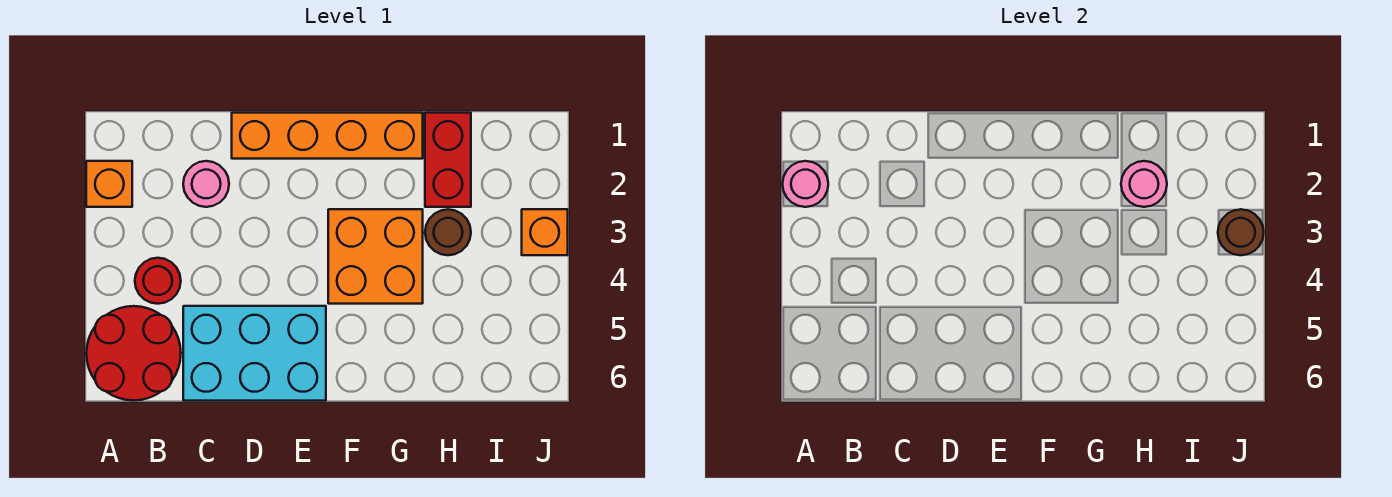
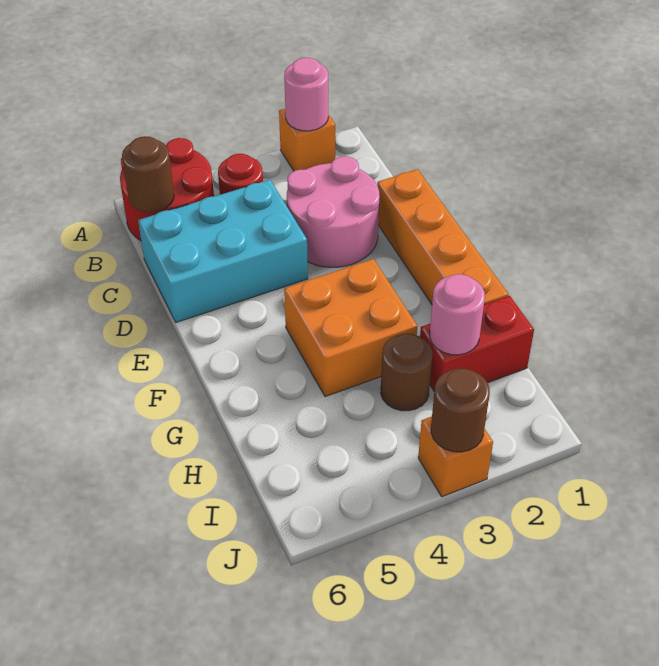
none -> brown 1x1 round brick [122,136,174,213]
pink 1x1 round brick [183,161,229,207] -> pink 2x2 round brick [287,156,379,267]
cyan 2x3 brick [183,306,326,401] -> cyan 2x3 brick turned to [138,180,308,322]

